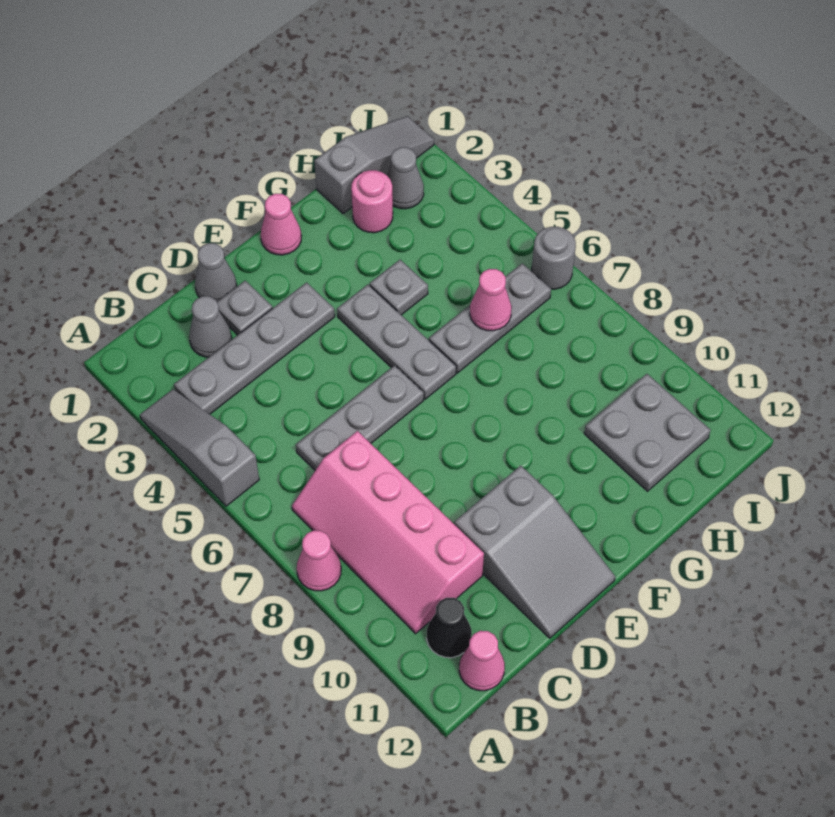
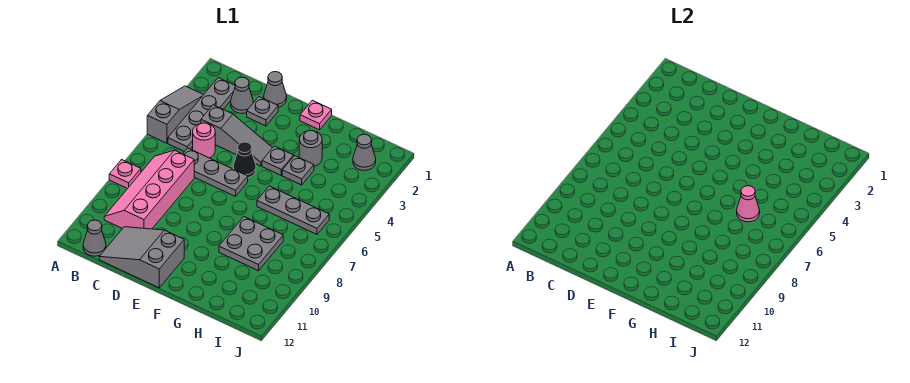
pink 1x1 cone [297,530,341,591] -> pink 1x1 plate [109,160,141,189]
grey 1x4 plate [174,283,335,414] -> grey 1x4 plate turned to [168,78,235,152]
black 1x1 cone [427,598,472,658] -> black 1x1 cone moved to [233,142,256,178]
pink 1x1 cone [459,631,505,691] -> grey 1x1 cone [83,220,106,256]
grey 2x3 slope [454,466,615,638] -> grey 2x3 slope turned to [99,227,184,288]
pink 1x1 cone [261,194,301,255] -> pink 1x1 plate [300,100,332,130]
grey 1x3 plate [337,285,456,399] -> grey 1x1 plate [262,146,294,175]
grey 1x3 slope [314,116,434,214] -> grey 1x3 slope moved to [201,105,272,166]
pink 1x1 round brick [351,170,393,233] -> pink 1x1 round brick moved to [193,123,215,158]
grey 2x2 plate [584,374,711,491] -> grey 2x2 plate moved to [219,217,283,271]
grey 1x1 round brick [532,227,576,289] -> grey 1x1 round brick moved to [299,131,322,166]

